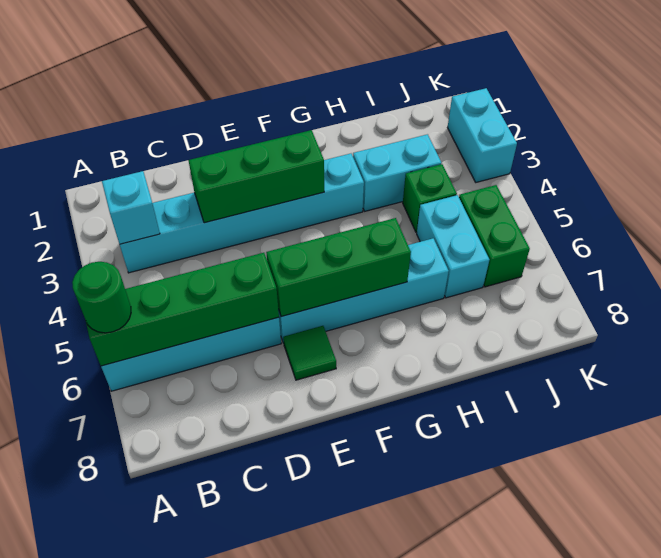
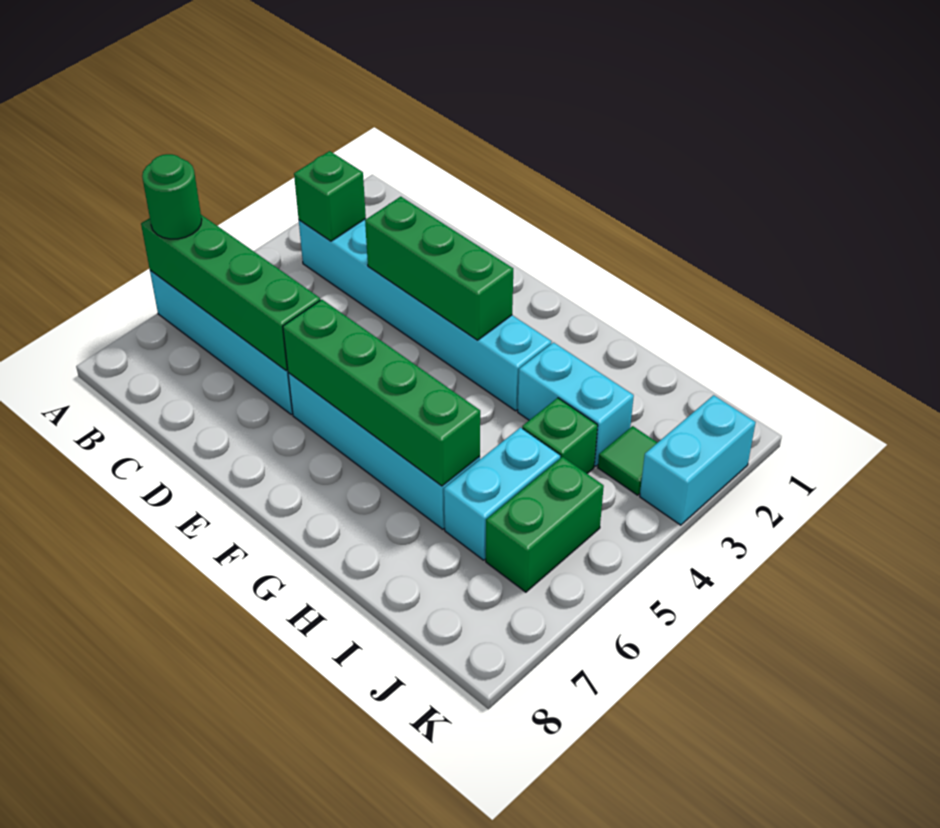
cyan 1x1 brick [102,171,160,244] -> green 1x1 brick [294,151,366,241]
green 1x3 brick [266,218,411,317] -> green 1x4 brick [283,300,480,486]
green 1x1 tile [283,326,336,380] -> green 1x1 tile moved to [598,426,657,495]

